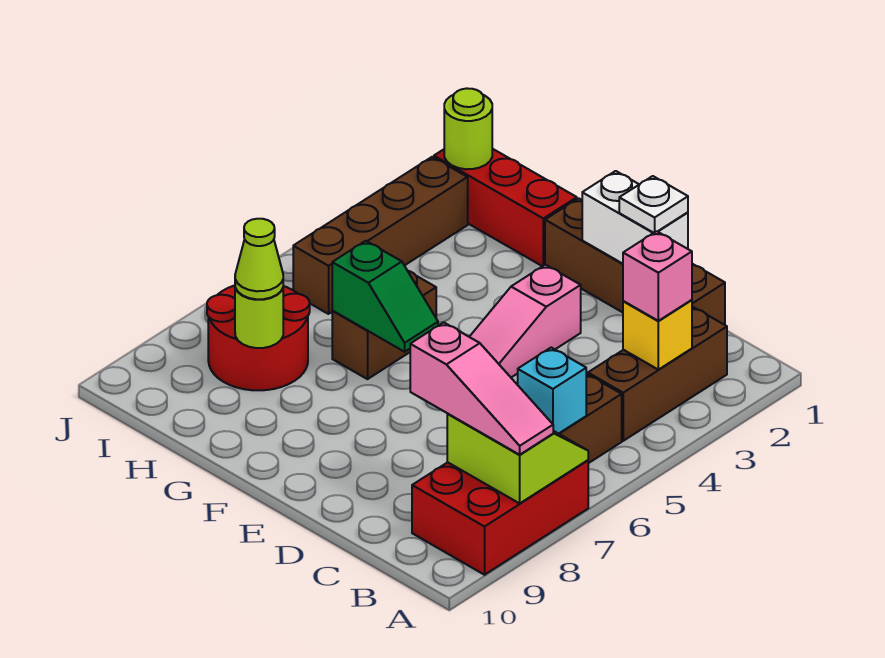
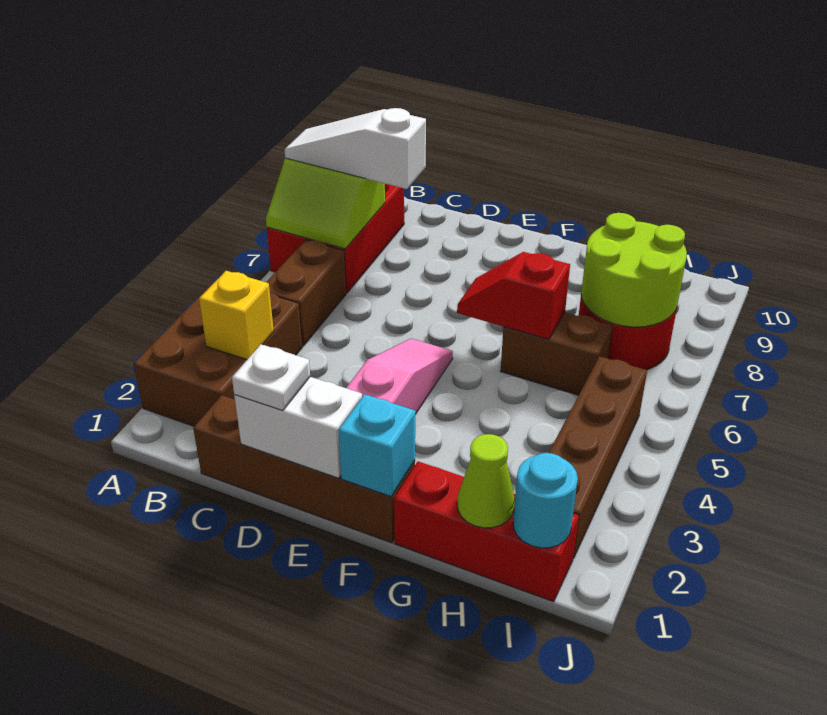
pink 1x3 slope [410,322,553,455] -> white 1x3 slope [284,108,426,189]
brown 1x3 brick [588,306,727,441] -> brown 2x3 brick [134,279,302,426]
pink 1x1 brick [623,231,692,321] -> none
cyan 1x1 brick [518,348,586,434] -> cyan 1x1 brick moved to [338,394,415,496]
green 1x2 slope [332,241,438,352] -> red 1x2 slope [457,252,570,339]
brown 1x2 brick [332,271,436,379] -> brown 1x2 brick turned to [501,312,613,395]
lime 1x1 round brick [235,288,283,348] -> lime 2x2 round brick [581,213,687,327]
lime 1x1 cone [235,219,283,299] -> lime 1x1 cone moved to [457,434,515,528]
lime 1x1 round brick [444,88,492,169] -> cyan 1x1 round brick [513,453,578,548]

